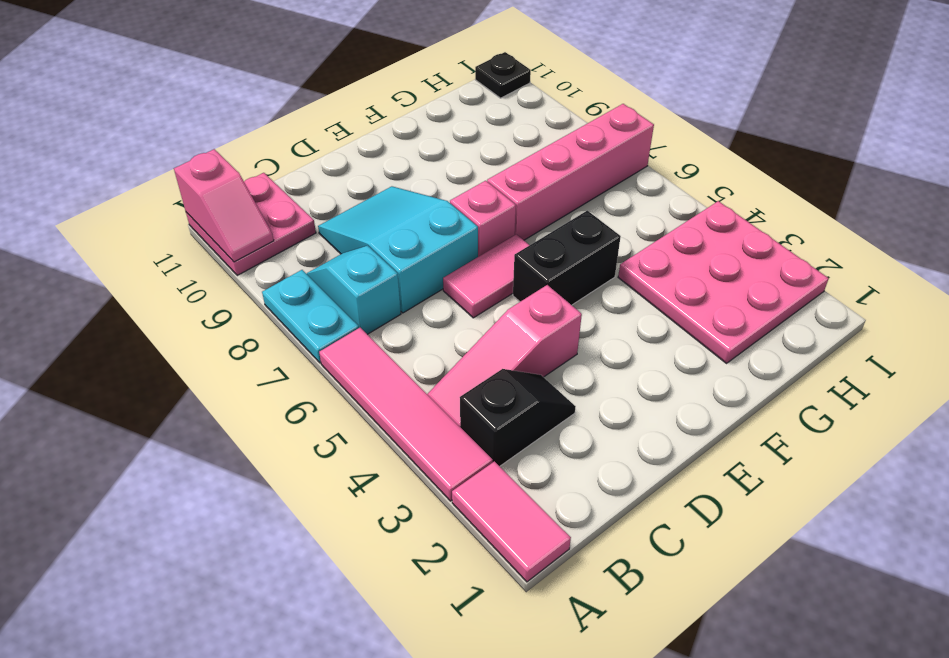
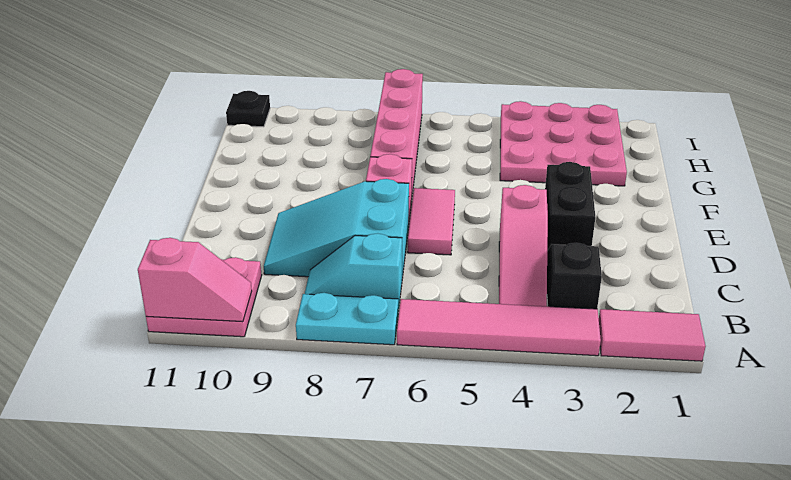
black 1x2 brick [513,211,621,305] -> black 1x2 brick moved to [545,162,595,251]

